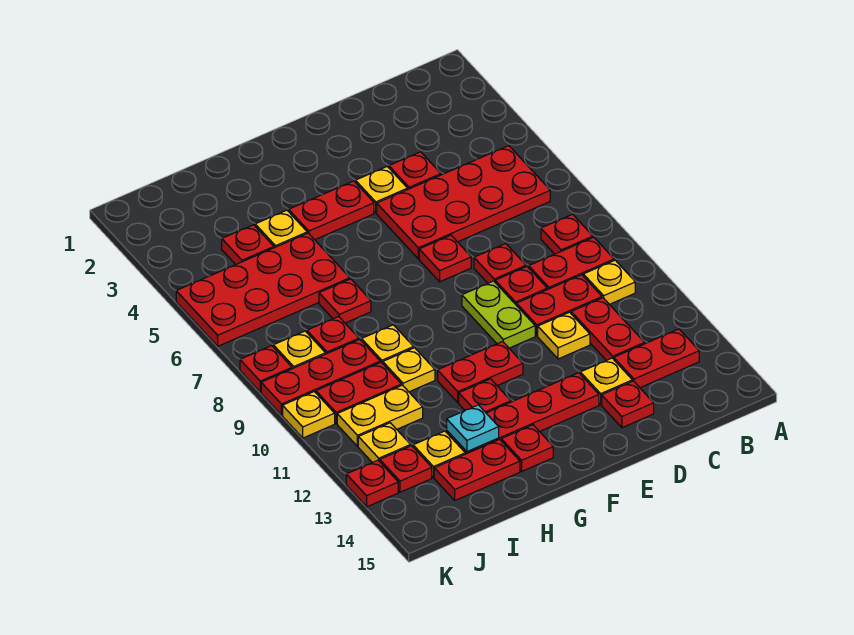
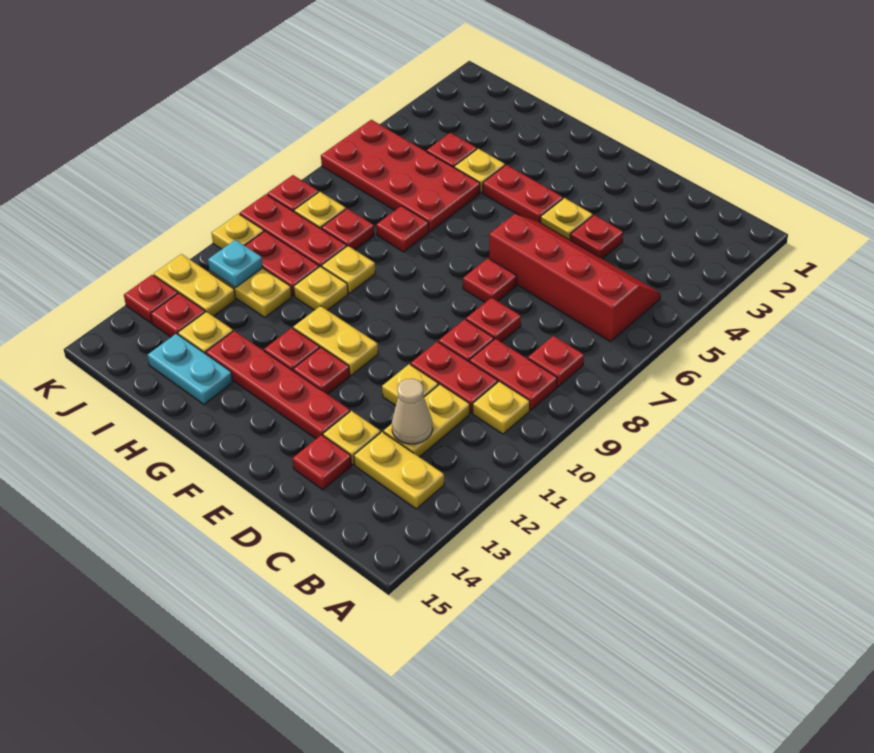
red 2x4 plate [377,146,550,259] -> red 2x4 slope [489,214,660,341]
red 1x2 plate [614,329,699,388] -> yellow 1x2 plate [354,432,444,509]
red 1x2 plate [571,298,645,361] -> yellow 1x2 plate [384,384,470,457]
none -> tan 1x1 cone [392,379,433,444]
lime 1x2 plate [462,281,535,348] -> none
red 1x2 plate [438,341,523,403] -> yellow 1x2 plate [293,306,378,375]
red 1x1 plate [501,425,553,471] -> red 1x1 plate moved to [293,347,350,394]
cyan 1x1 plate [447,405,499,452] -> cyan 1x1 plate moved to [208,240,263,288]
red 1x2 plate [434,439,520,500] -> cyan 1x2 plate [147,334,233,404]
yellow 1x1 plate [358,423,411,463] -> yellow 1x2 plate [154,254,236,316]

